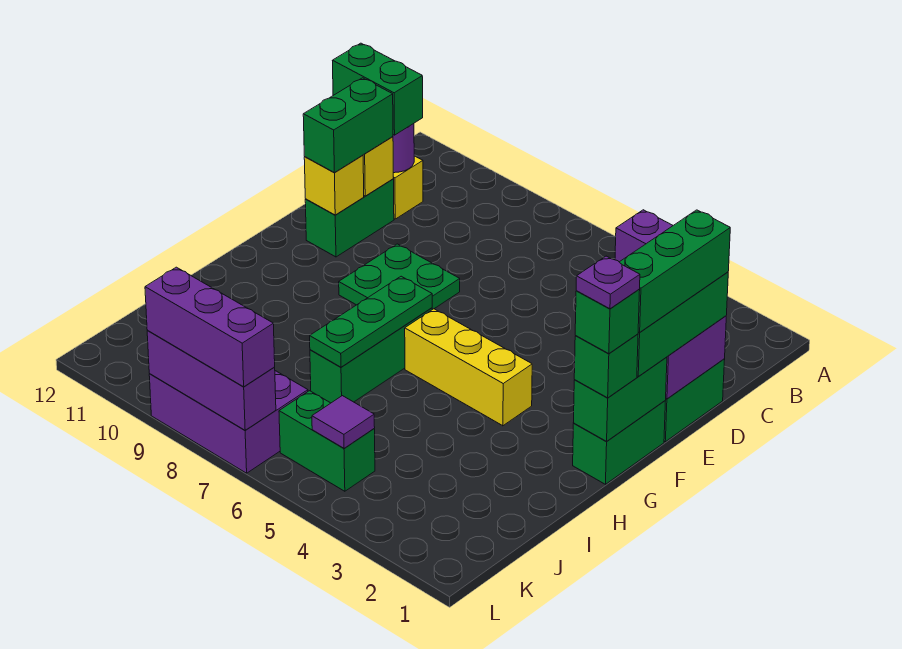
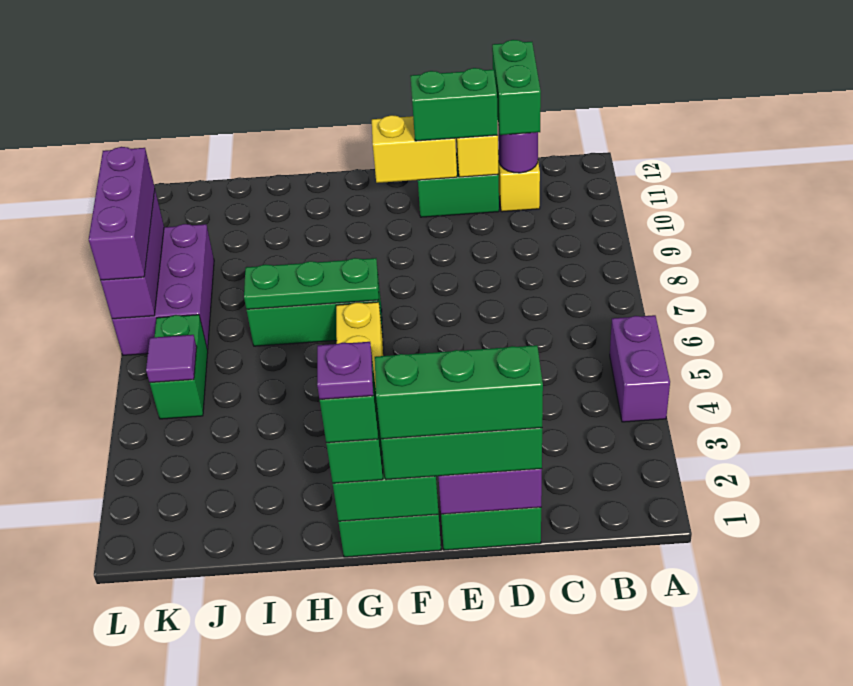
green 2x2 plate [339,244,460,309] -> none
yellow 1x1 brick [304,155,364,215] -> yellow 1x2 brick [372,115,457,183]

